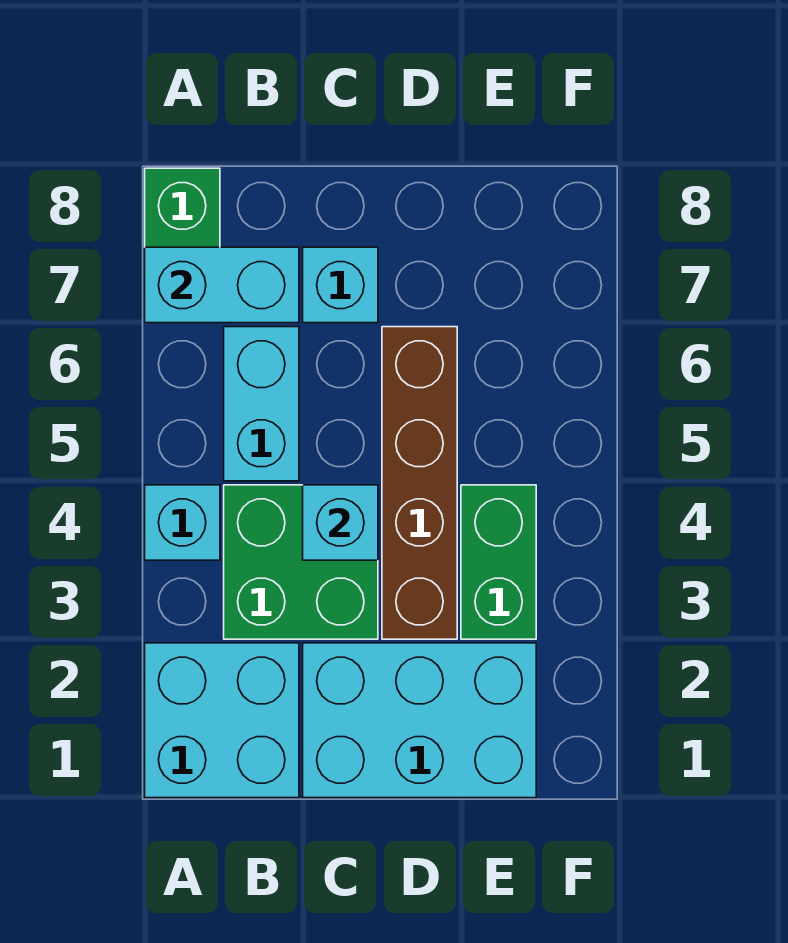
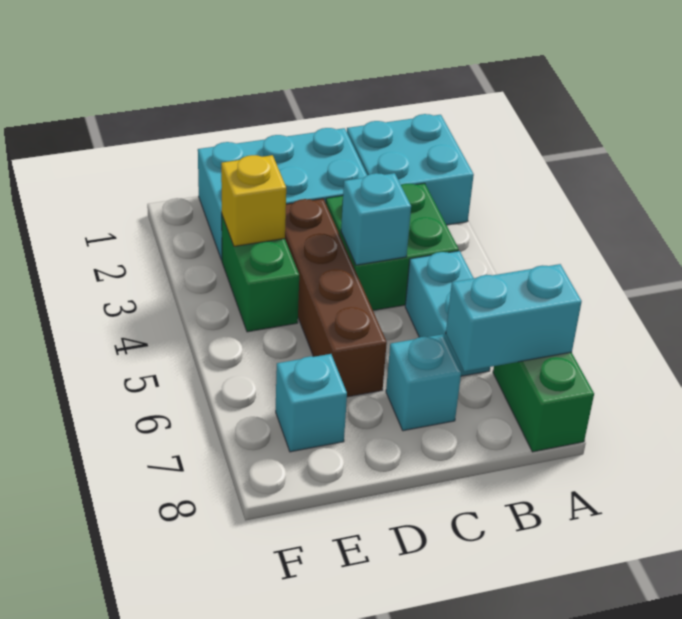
cyan 1x1 brick [145,485,220,560] -> cyan 1x1 brick moved to [276,354,347,452]
none -> yellow 1x1 brick [221,155,286,246]

